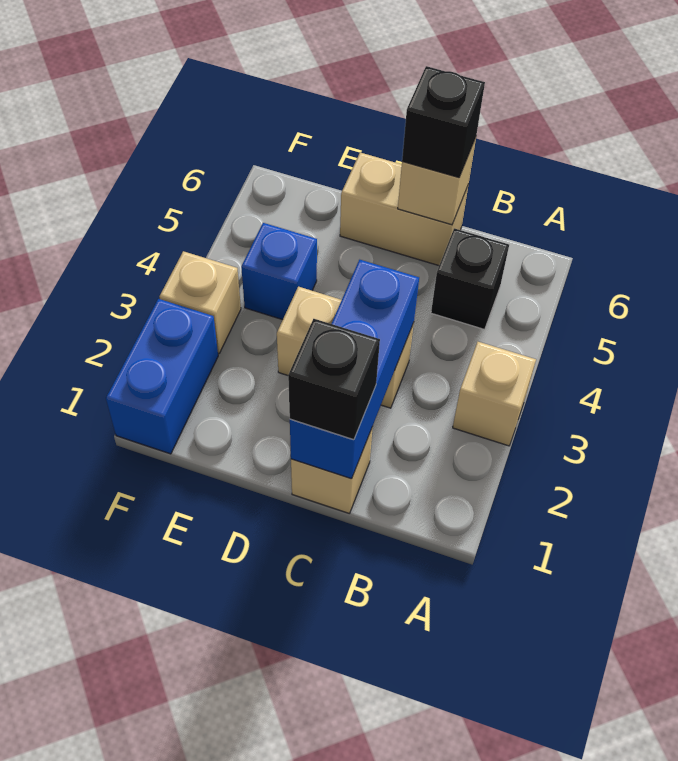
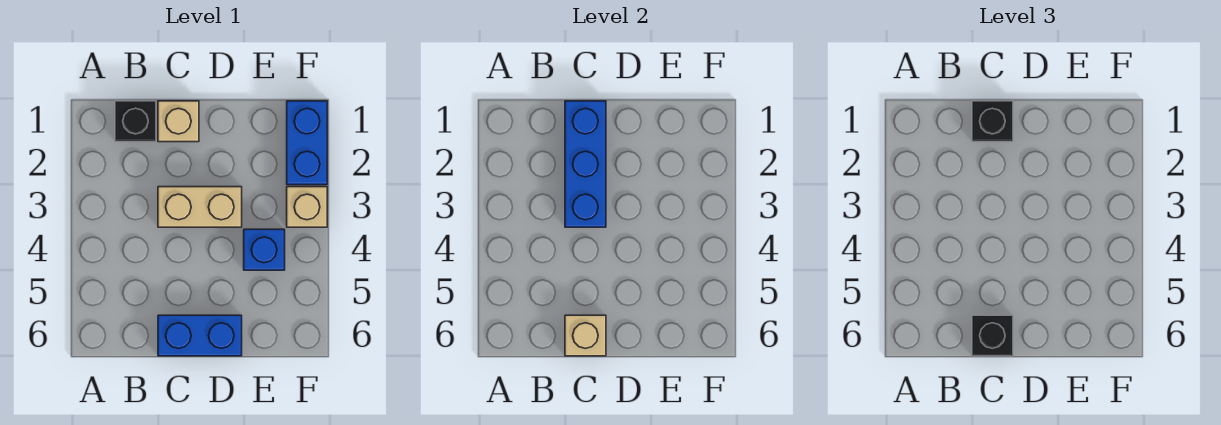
tan 1x1 brick [453,342,536,446] -> none
black 1x1 brick [431,228,509,329] -> black 1x1 brick moved to [115,101,156,142]
tan 1x2 brick [340,153,468,266] -> blue 1x2 brick [158,315,242,356]

